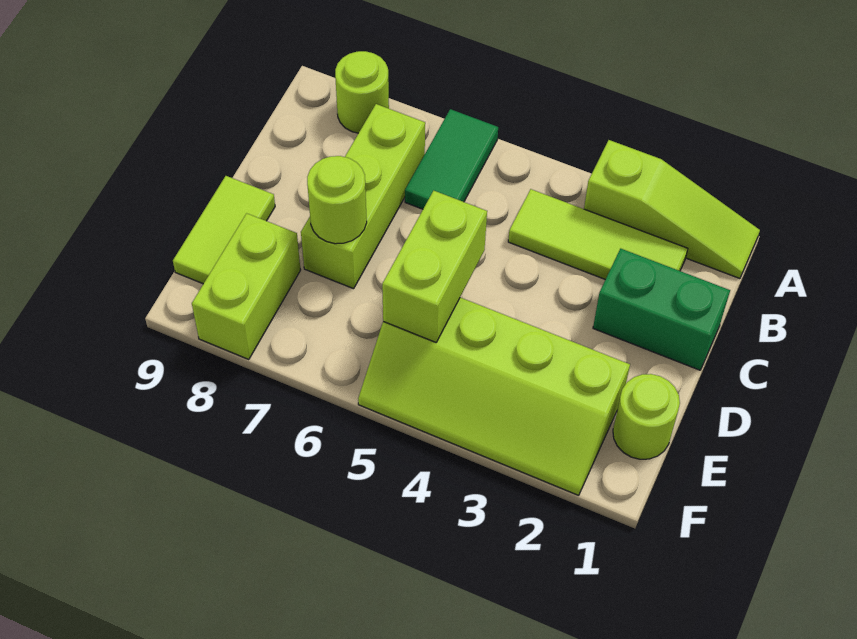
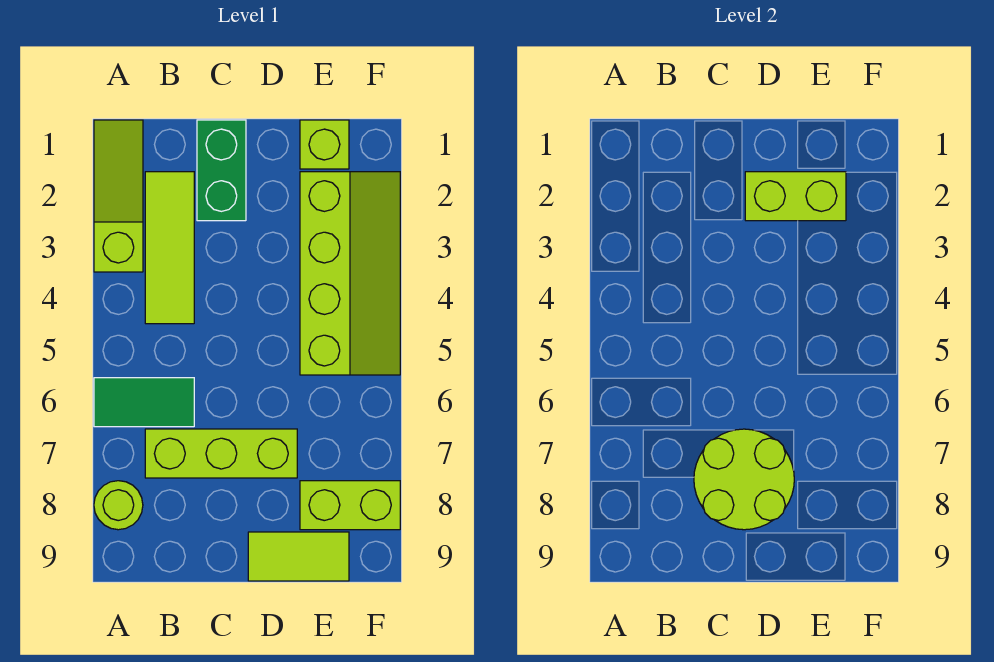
lime 1x2 brick [382,191,487,342] -> lime 1x2 brick moved to [745,172,846,221]
lime 1x1 round brick [307,156,367,244] -> lime 2x2 round brick [694,429,794,530]
lime 1x1 round brick [613,374,680,459] -> lime 1x1 brick [300,120,349,169]

